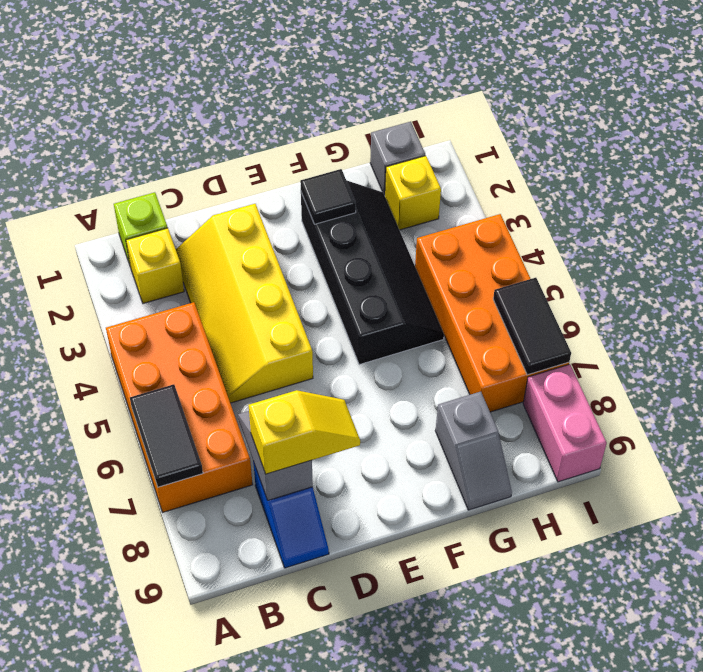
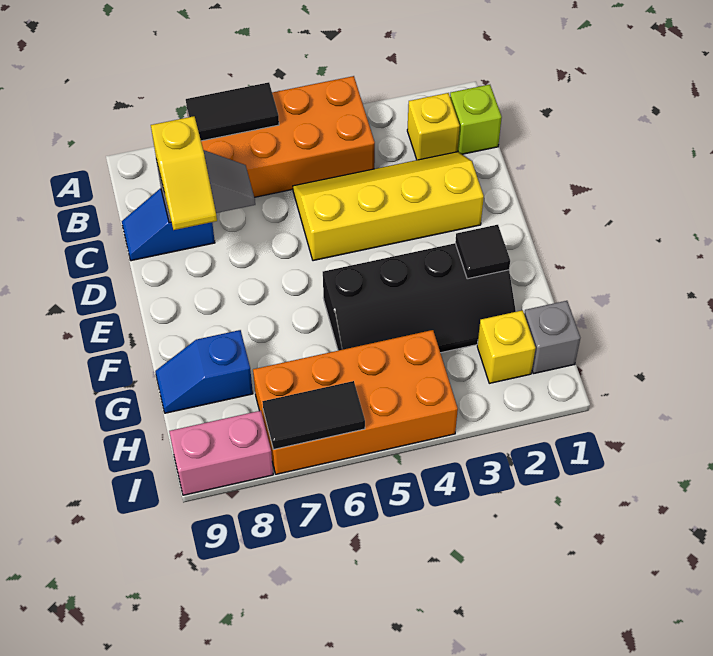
grey 1x2 slope [435,392,512,510] -> blue 1x2 slope [155,330,253,413]

